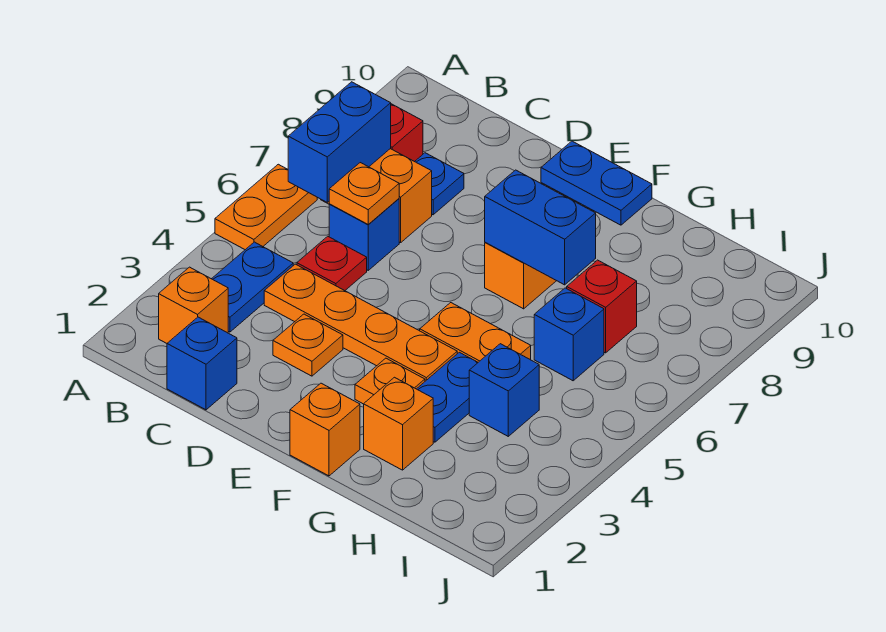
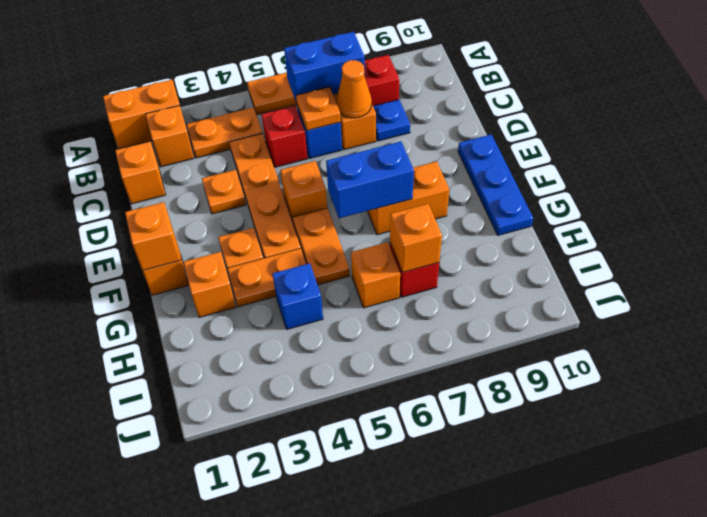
none -> orange 1x2 brick [103,80,180,149]
blue 1x2 plate [212,242,293,332] -> orange 1x2 plate [187,108,262,158]
blue 1x1 brick [167,317,237,410] -> orange 1x1 brick [115,142,166,204]
red 1x1 plate [297,236,367,291] -> red 1x1 brick [262,106,307,167]
none -> orange 1x1 cone [336,60,372,118]
none -> orange 1x1 brick [281,161,327,224]
blue 1x2 plate [541,141,652,225] -> blue 1x3 plate [458,135,533,235]
none -> orange 1x1 brick [125,202,180,270]
blue 1x2 brick [485,170,596,285] -> blue 1x2 brick turned to [326,141,414,218]
blue 1x2 plate [417,352,478,442] -> orange 1x2 plate [227,249,306,307]
blue 1x1 brick [534,288,604,381] -> orange 1x1 brick [351,242,400,308]
none -> orange 1x1 brick [390,204,442,272]

